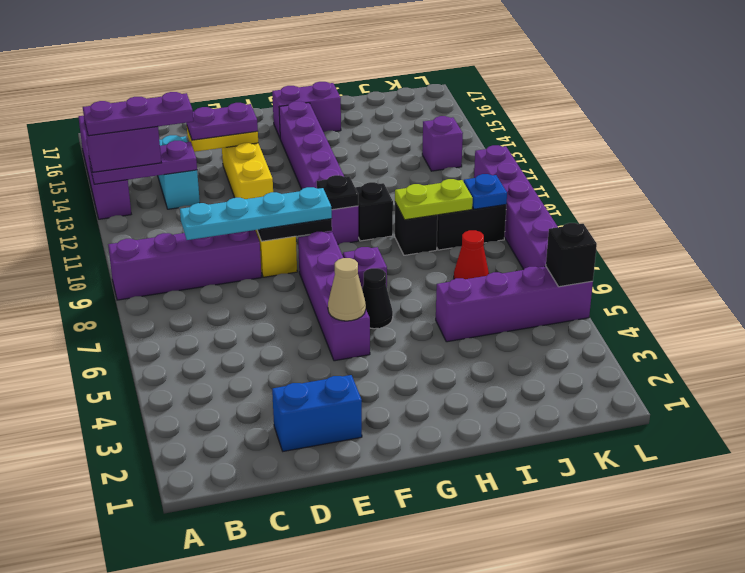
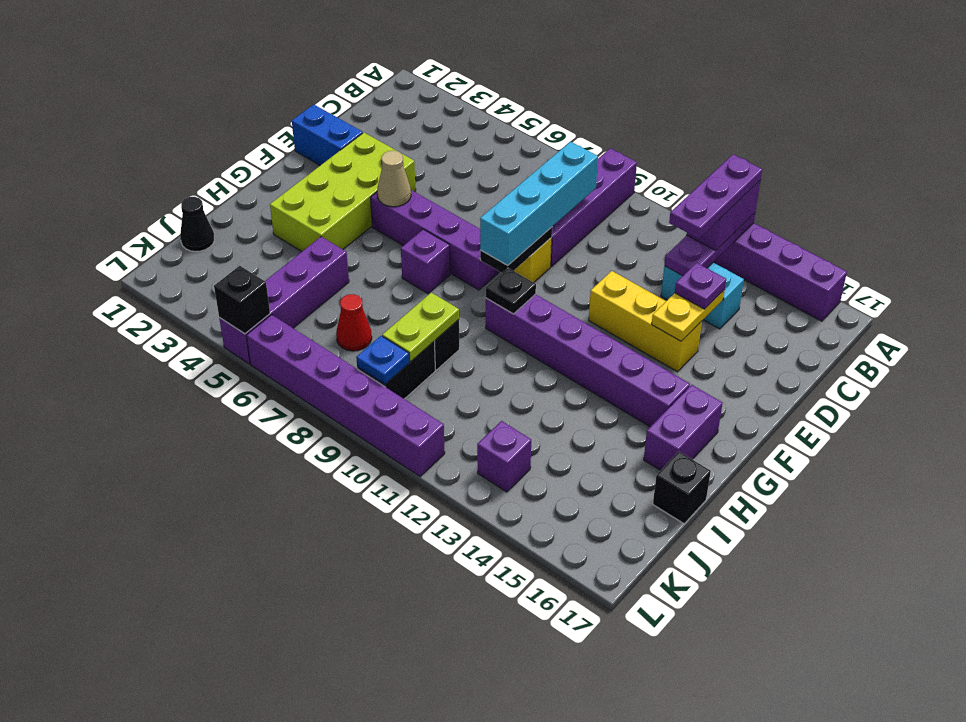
cyan 1x4 plate [180,187,332,240] -> cyan 1x4 brick [480,142,598,266]
blue 1x2 brick [272,375,362,451] -> blue 1x2 brick turned to [292,105,363,165]
purple 1x2 plate [186,103,258,140] -> purple 1x1 plate [675,263,726,309]
none -> lime 2x4 brick [270,133,416,251]
black 1x1 cone [362,268,393,329] -> black 1x1 cone moved to [180,197,214,252]
black 1x1 brick [355,182,393,241] -> black 1x1 brick moved to [653,452,711,524]

